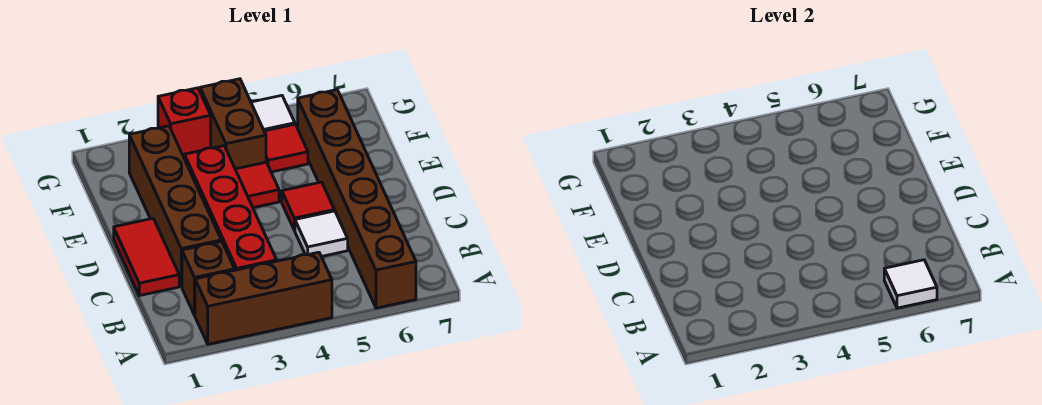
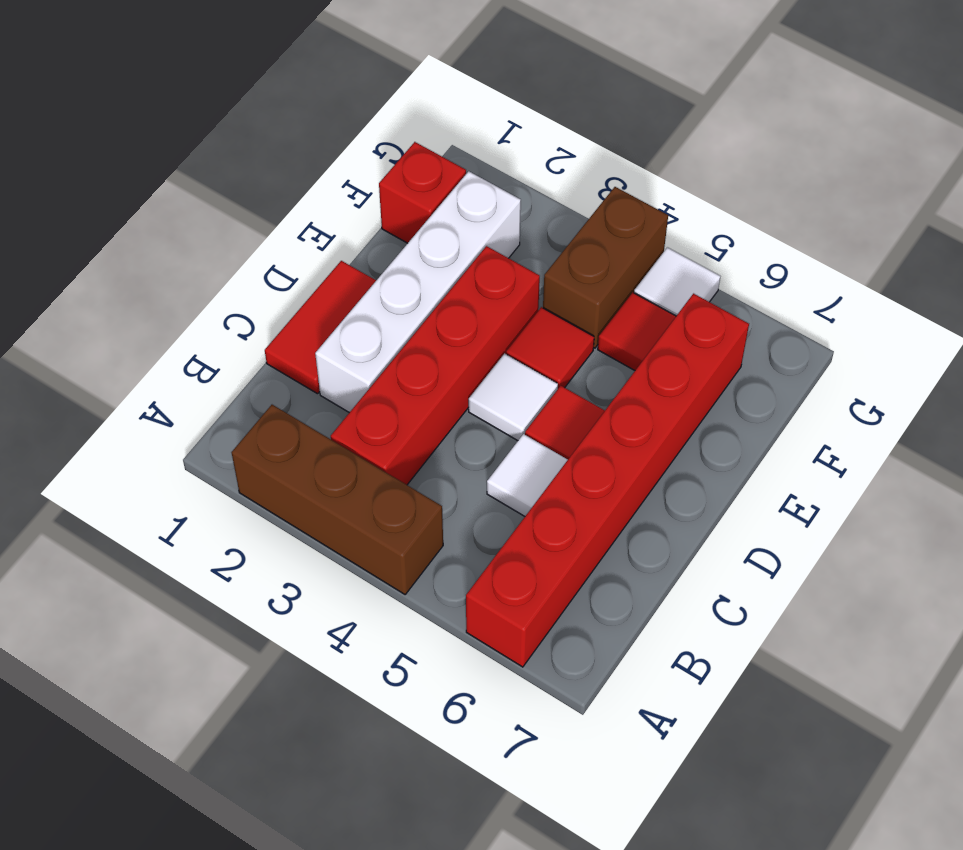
brown 1x6 brick [298,90,416,308] -> red 1x6 brick [466,294,749,667]
white 1x1 tile [884,260,937,308] -> white 1x1 tile moved to [469,354,558,441]
brown 1x1 brick [182,241,235,315] -> none
brown 1x4 brick [129,126,221,287] -> white 1x4 brick [315,171,521,413]
red 1x1 brick [158,88,211,157] -> red 1x1 brick moved to [379,142,466,243]

